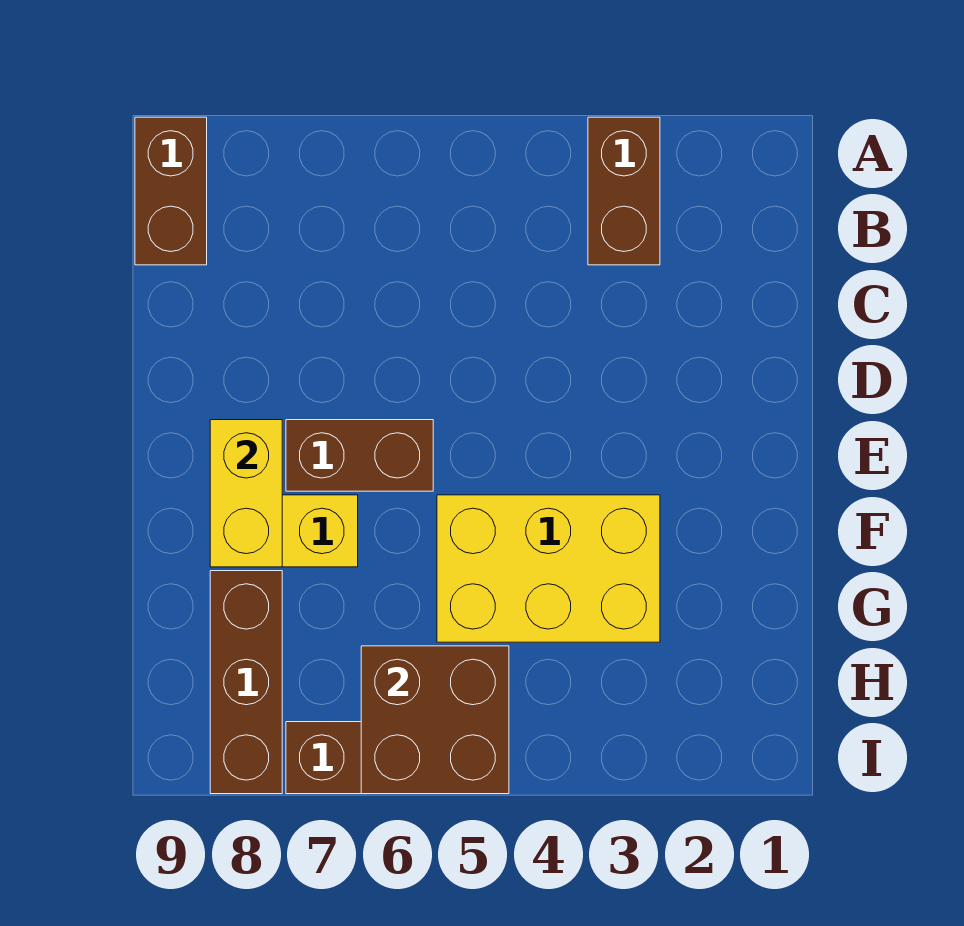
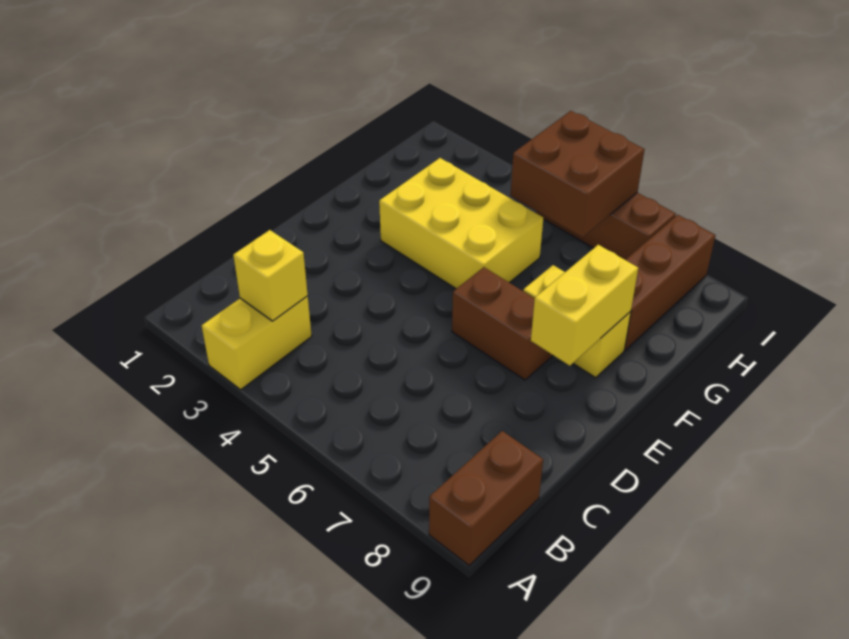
brown 1x2 brick [588,117,660,265] -> yellow 1x2 brick [202,296,312,390]
none -> yellow 1x1 brick [233,230,308,321]

